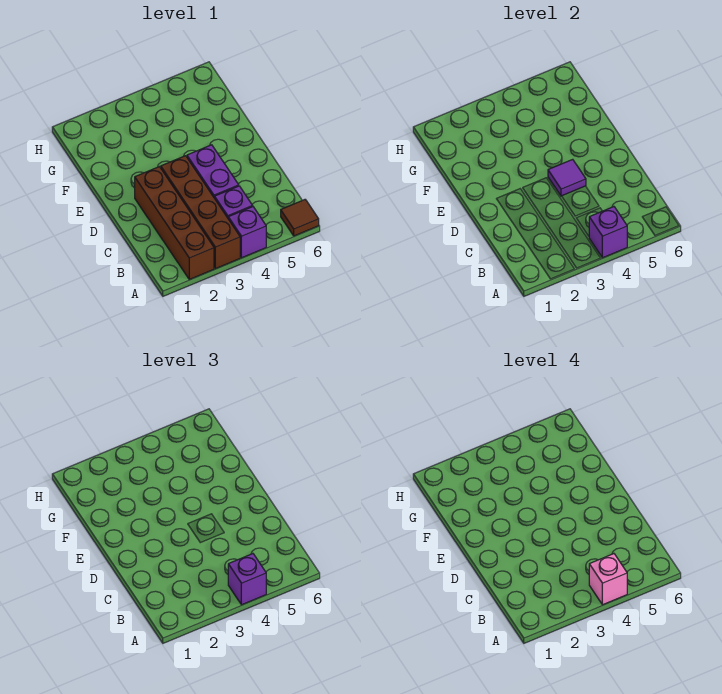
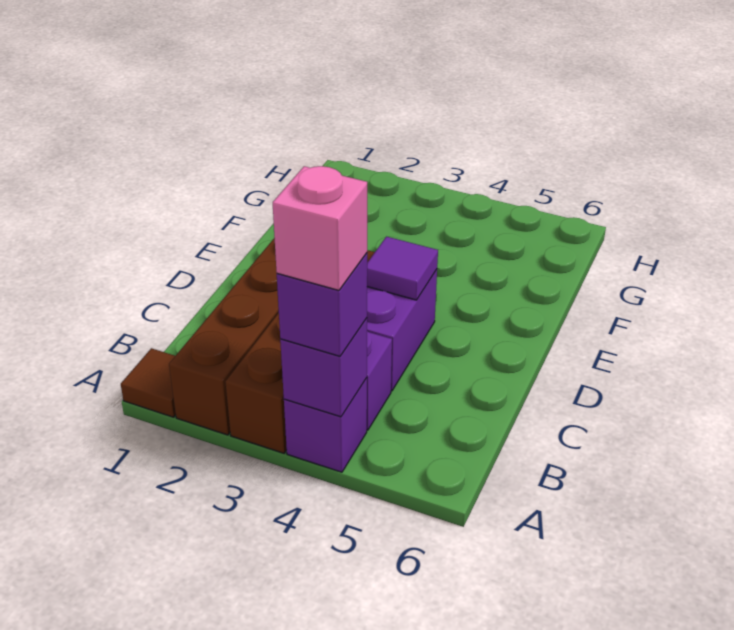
brown 1x1 tile [281,200,319,236] -> brown 1x1 tile moved to [121,348,176,417]

